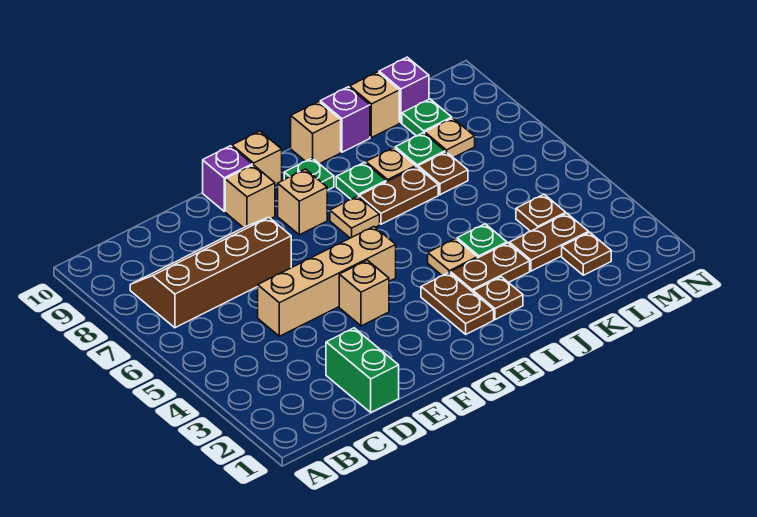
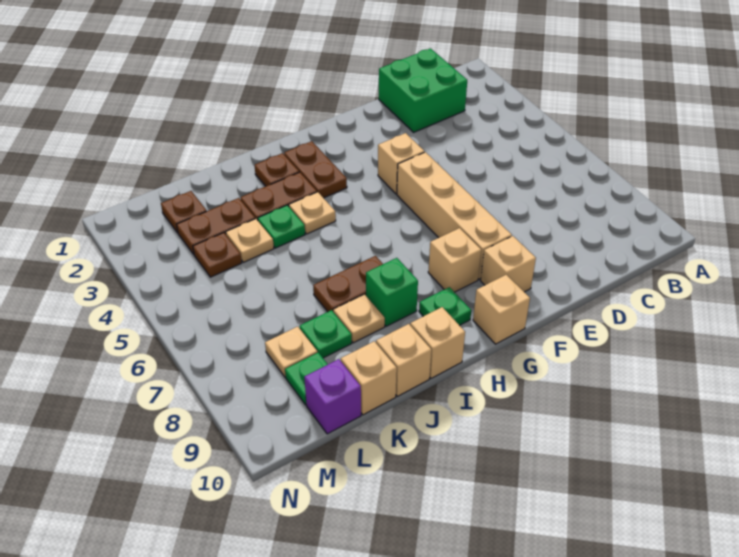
brown 2x4 slope [130,217,291,328] -> none
green 1x2 brick [326,328,399,412] -> green 2x2 brick [379,48,467,132]
tan 1x4 brick [258,227,396,336] -> tan 1x4 brick turned to [397,152,512,279]
purple 1x1 brick [203,146,252,211] -> none
tan 1x1 plate [330,196,380,238] -> tan 1x1 plate moved to [226,219,274,262]
green 1x1 plate [336,162,386,199] -> green 1x1 brick [366,258,418,326]
purple 1x1 brick [320,87,370,152] -> tan 1x1 brick [376,324,431,396]
brown 1x1 plate [418,152,468,195] -> none

